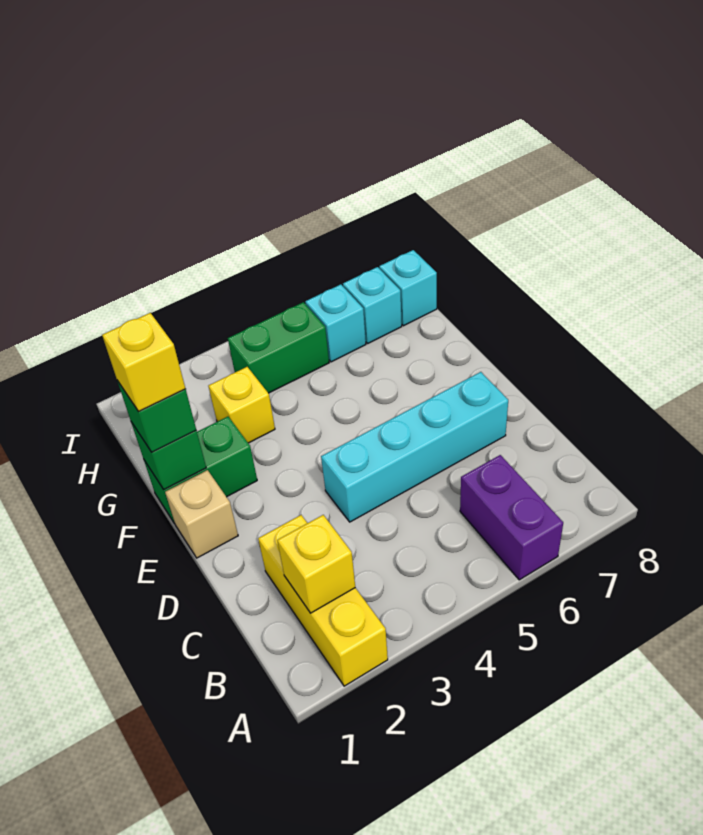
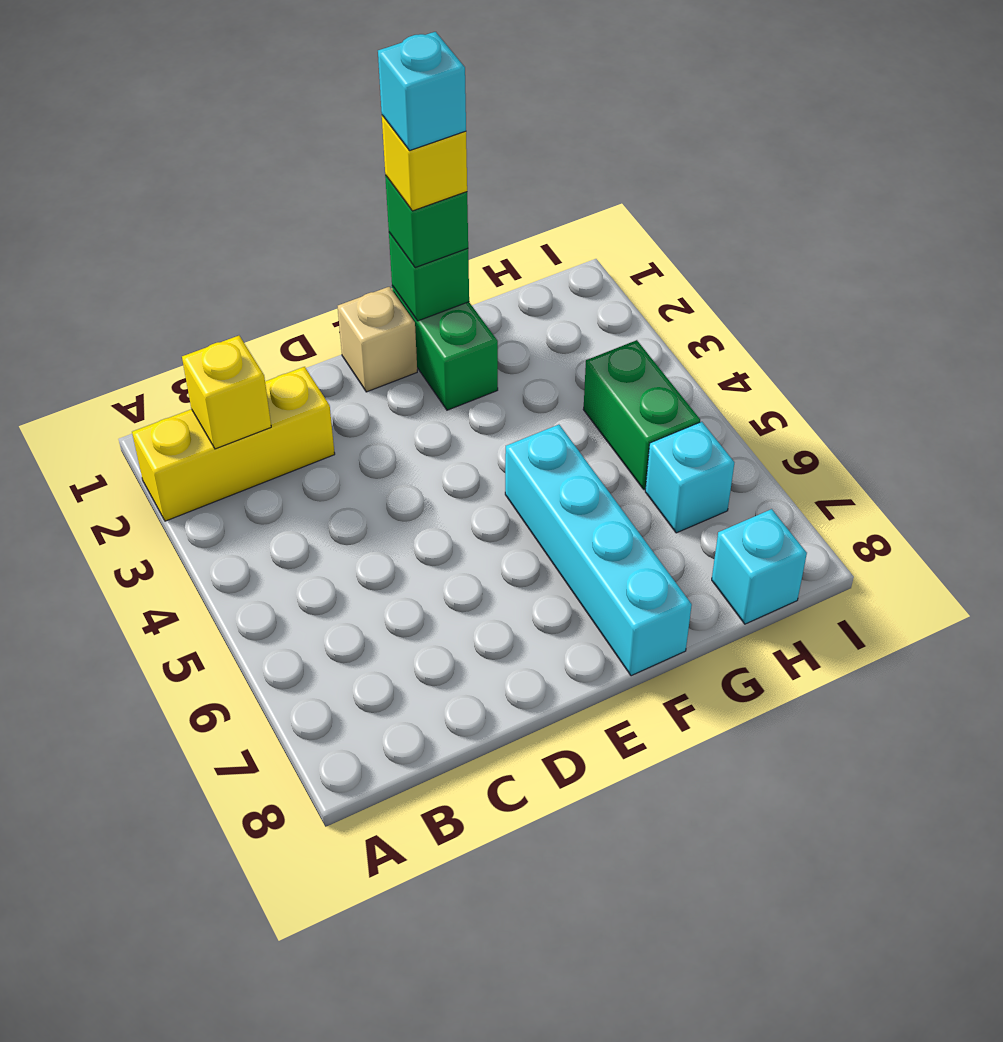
purple 1x2 brick [460,455,563,580] -> none
cyan 1x4 brick [321,372,508,522] -> cyan 1x4 brick moved to [505,425,692,676]
yellow 1x1 brick [208,367,275,443] -> none
cyan 1x1 brick [343,267,402,343] -> cyan 1x1 brick moved to [378,32,466,151]

